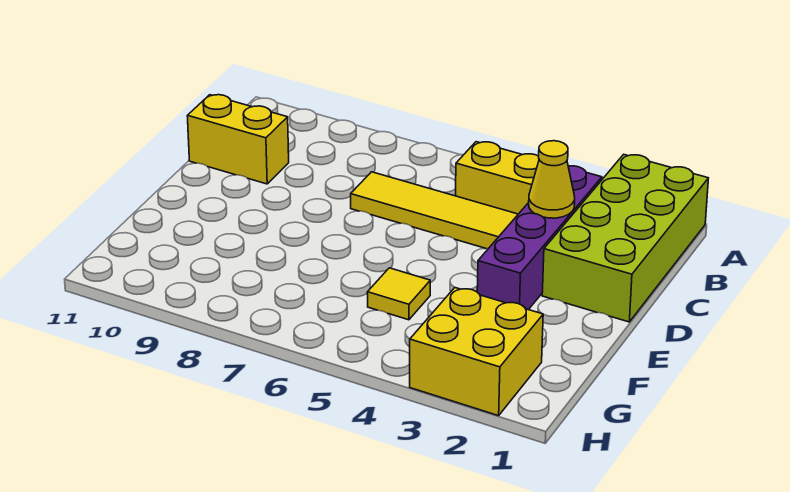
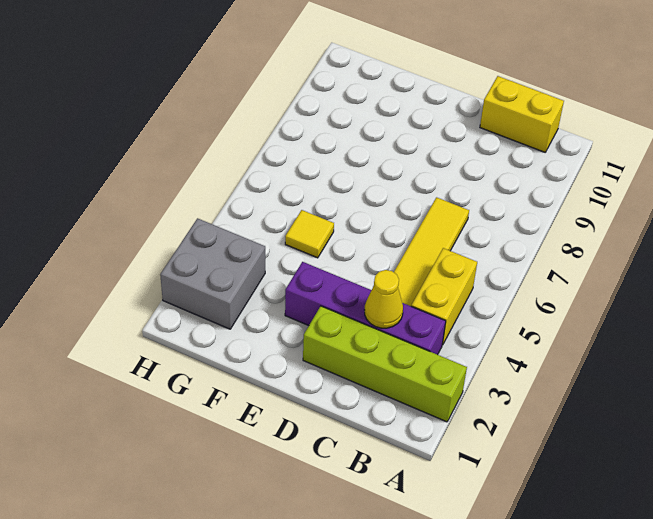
lime 2x4 brick [542,154,708,322] -> lime 1x4 brick [303,306,467,422]
yellow 1x2 brick [187,95,289,184] -> yellow 1x2 brick turned to [480,76,564,152]
yellow 2x2 brick [410,288,543,416] -> grey 2x2 brick [160,218,265,329]

